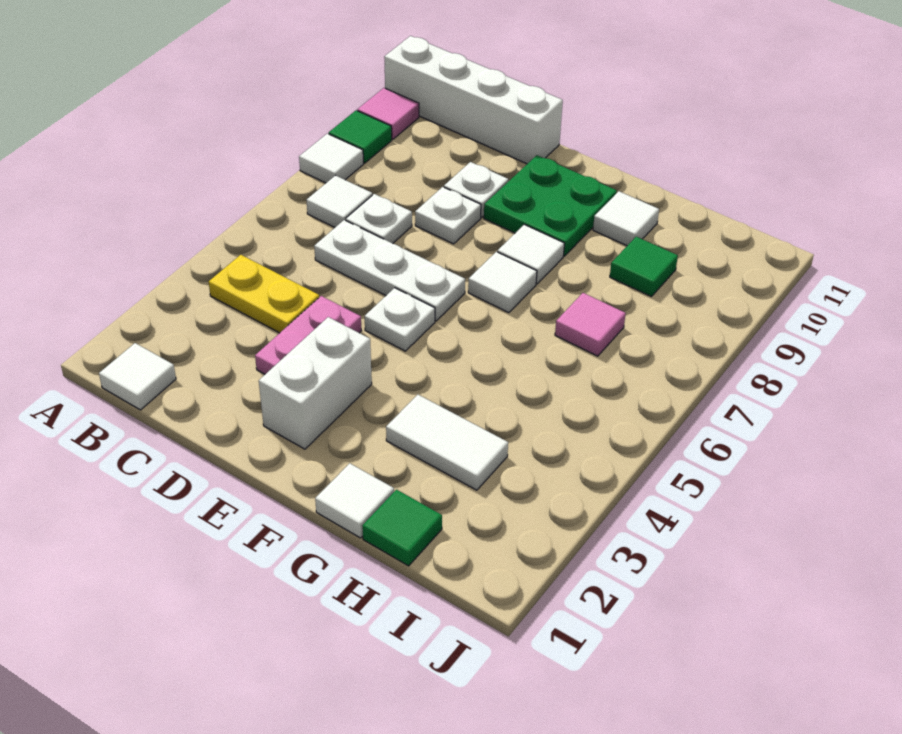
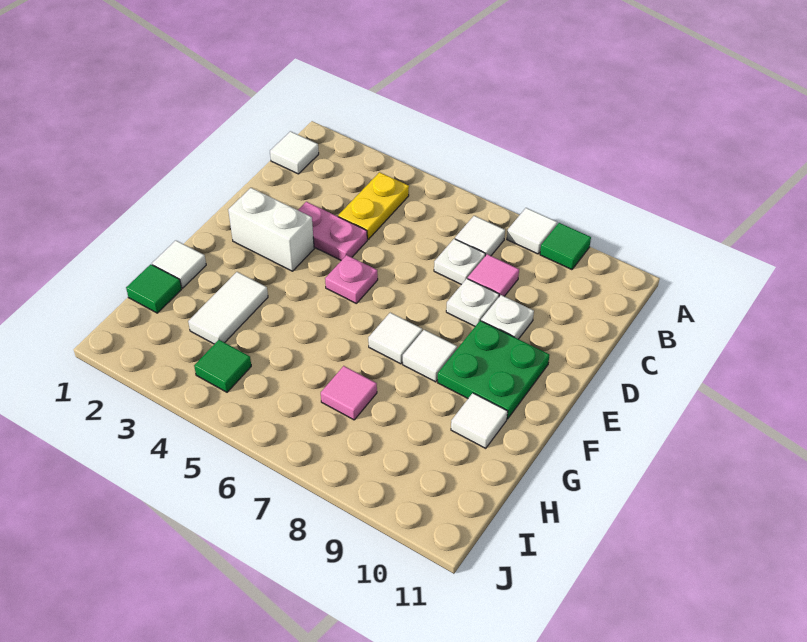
pink 1x1 tile [357,88,419,139] -> pink 1x1 tile moved to [468,254,519,296]
white 1x4 brick [384,36,563,164] -> none
white 1x3 plate [314,220,465,321] -> none
white 1x1 plate [365,288,435,351] -> pink 1x1 plate [325,255,378,304]
green 1x1 tile [610,237,678,297] -> green 1x1 tile moved to [194,340,251,392]

